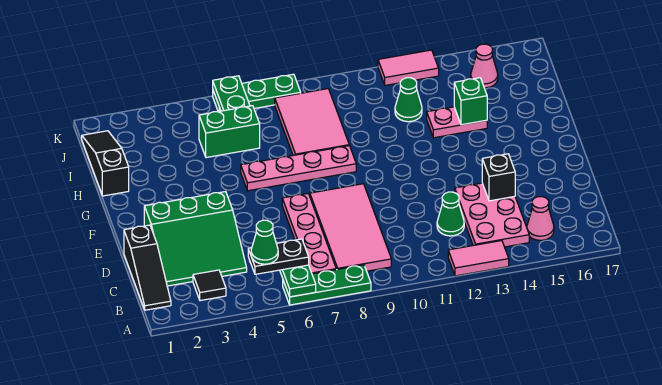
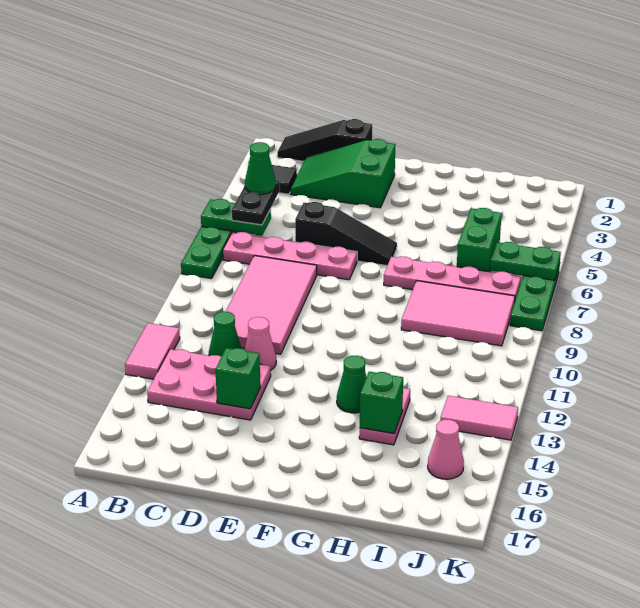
pink 2x4 tile [310,184,391,271] -> pink 2x4 tile turned to [226,256,317,354]
pink 1x1 cone [527,197,554,240] -> pink 1x1 cone moved to [244,317,276,371]
green 3x3 slope [144,192,247,286] -> green 2x3 slope [290,139,395,208]
black 1x1 brick [482,154,515,201] -> green 1x1 brick [215,348,260,409]
pink 1x4 plate [241,146,356,191] -> pink 1x4 plate turned to [384,257,521,300]
black 1x3 slope [82,131,129,196] -> black 1x3 slope moved to [295,202,397,266]
green 1x1 cone [395,78,422,122] -> green 1x1 cone moved to [337,356,367,413]
pink 1x2 tile [378,50,439,85] -> pink 1x2 tile turned to [440,396,518,440]

